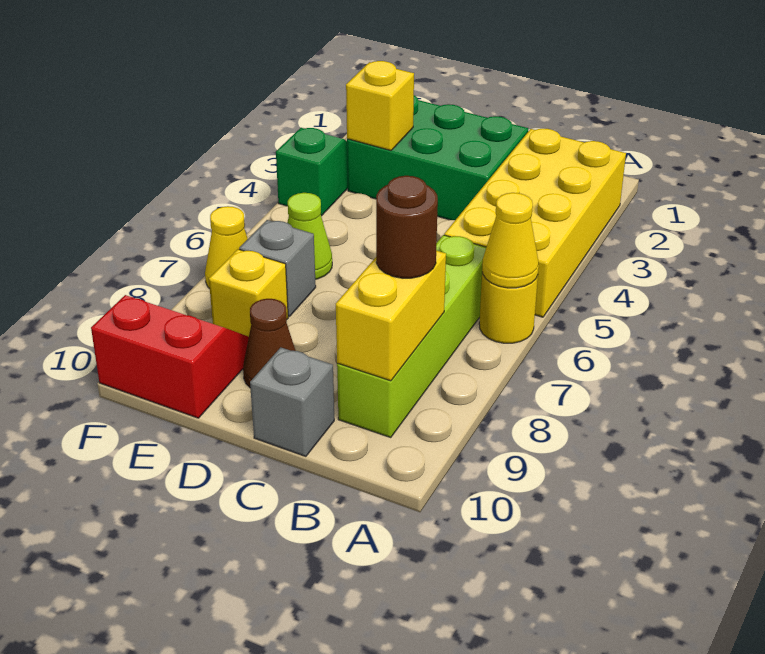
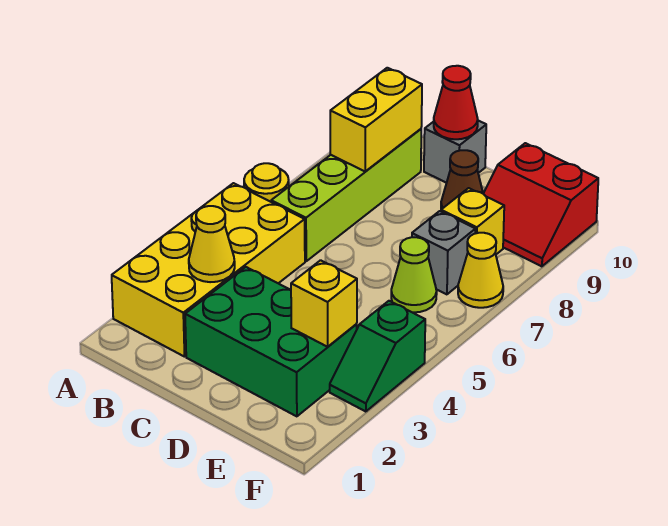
yellow 1x1 cone [482,193,539,288] -> yellow 1x1 cone moved to [189,206,235,282]
brown 1x1 round brick [376,176,438,278] -> none
none -> red 1x1 cone [434,66,478,139]

